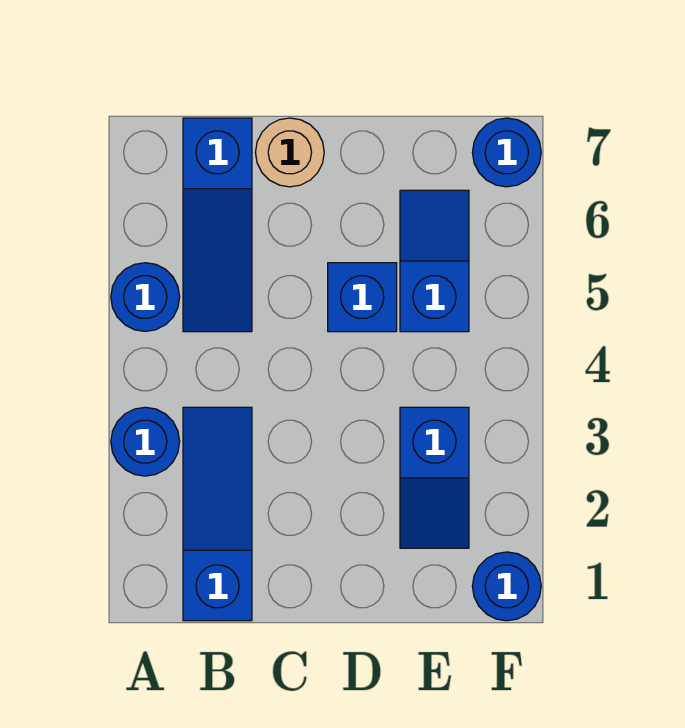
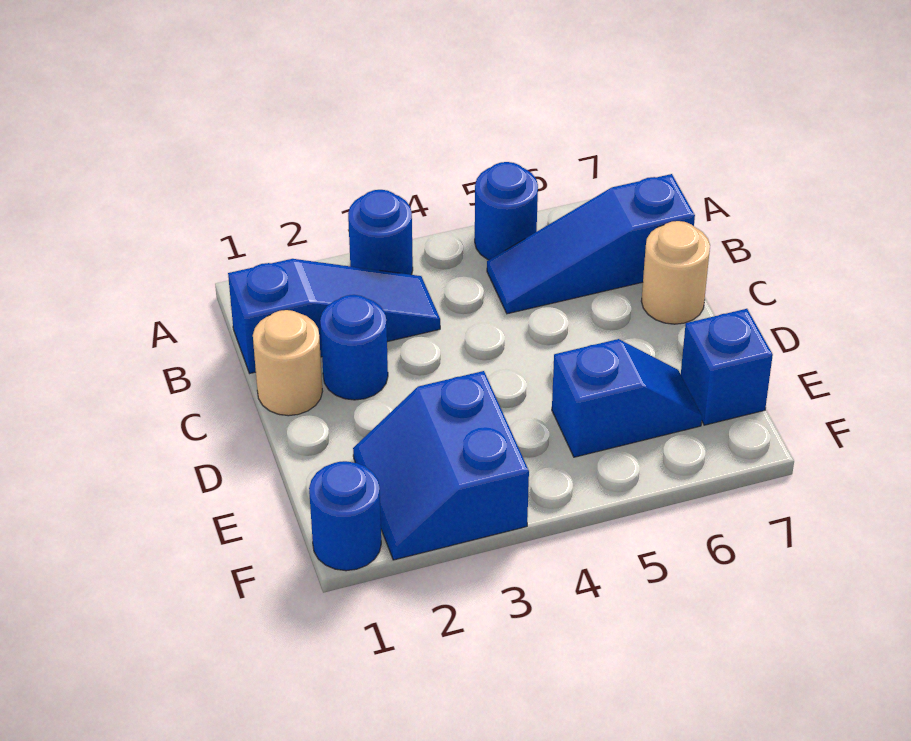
none -> tan 1x1 round brick [253,310,323,416]
blue 1x1 brick [328,263,397,332] -> blue 1x1 brick moved to [681,309,773,425]
blue 1x2 slope [400,407,469,548] -> blue 2x2 slope [353,371,529,560]
blue 1x1 round brick [472,118,541,187] -> blue 1x1 round brick moved to [320,295,388,400]

